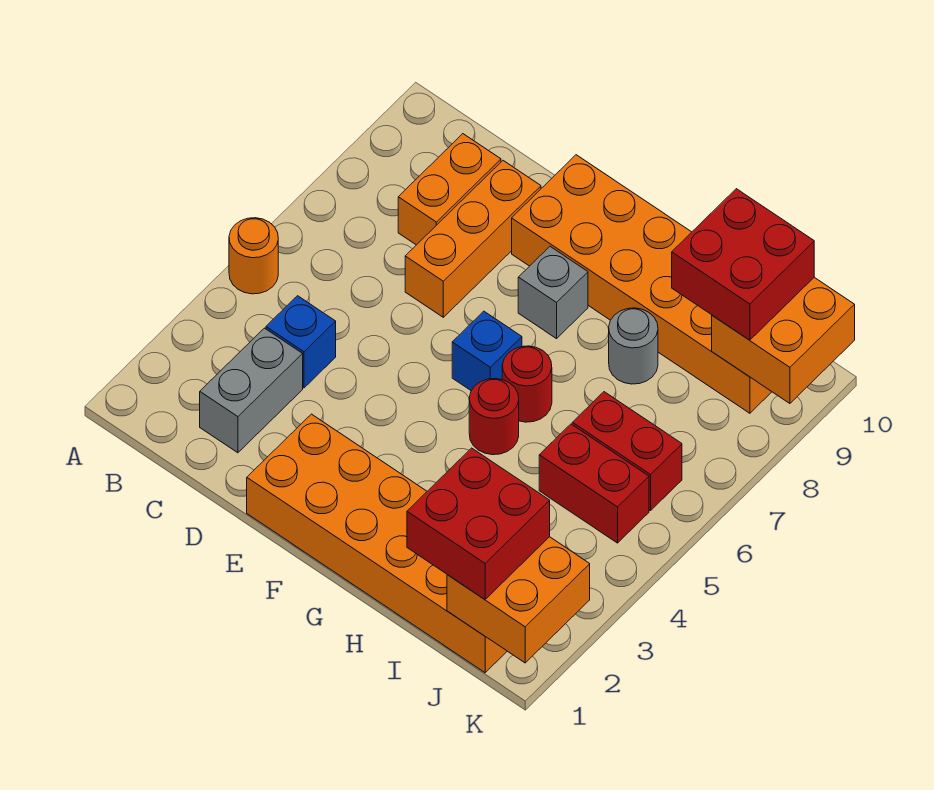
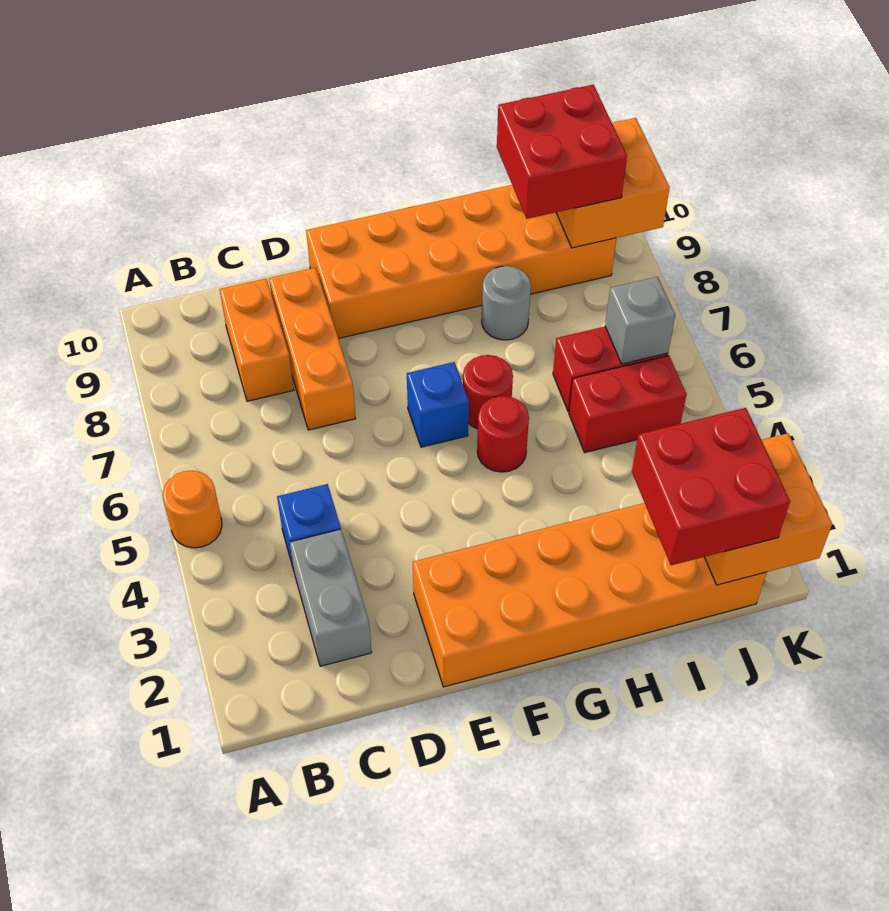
grey 1x1 brick [518,247,588,339] -> grey 1x1 brick moved to [605,277,675,364]

